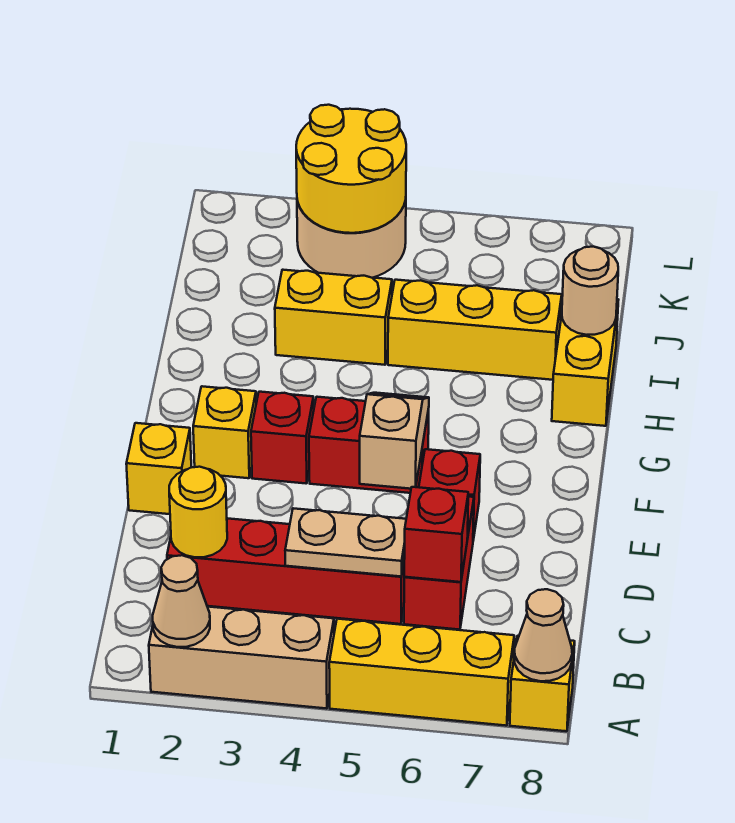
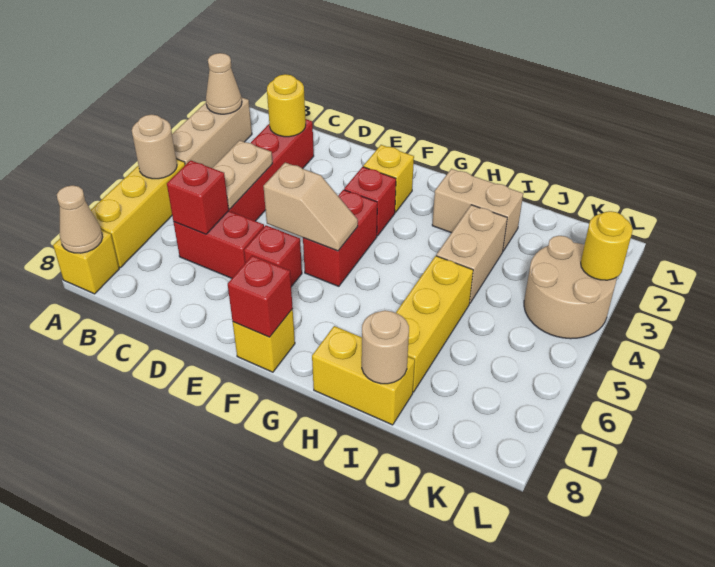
none -> tan 1x1 round brick [132,114,177,179]
yellow 1x1 brick [126,423,191,514] -> yellow 1x1 brick moved to [233,309,295,372]
none -> red 1x1 brick [228,256,293,337]
none -> tan 1x2 brick [432,169,523,251]
yellow 1x2 brick [275,270,392,365] -> tan 1x2 brick [436,205,507,303]
yellow 2x2 round brick [296,105,406,233] -> yellow 1x1 round brick [581,211,633,280]

